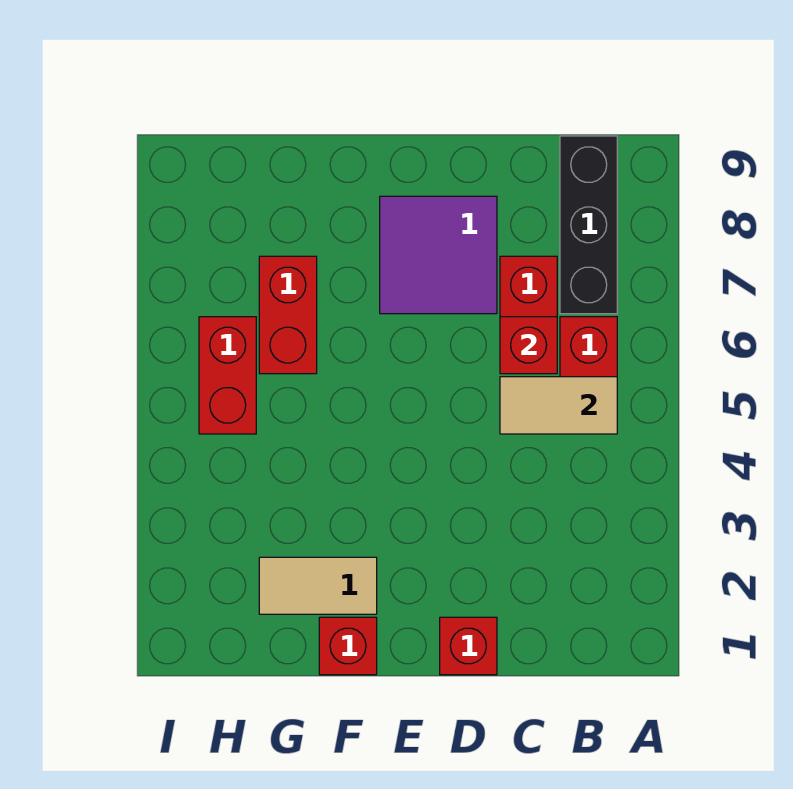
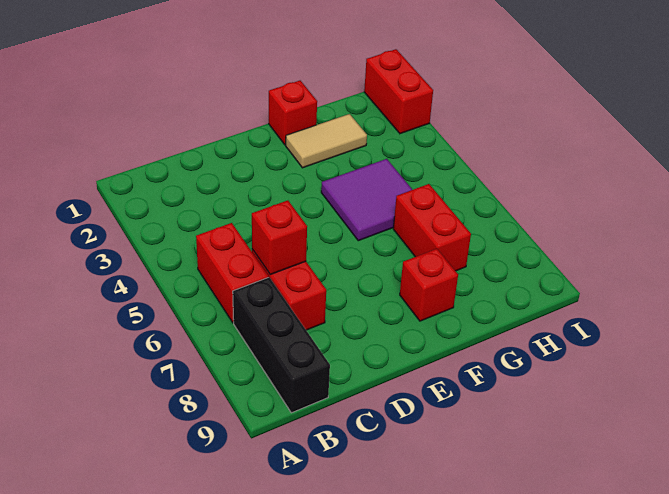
tan 1x2 tile [500,377,617,434] -> none
red 1x1 brick [440,617,497,675] -> red 1x1 brick moved to [400,249,458,321]
purple 2x2 tile [380,196,497,314] -> purple 2x2 tile moved to [321,159,412,241]
red 1x2 brick [199,317,256,434] -> red 1x2 brick moved to [364,49,433,134]

